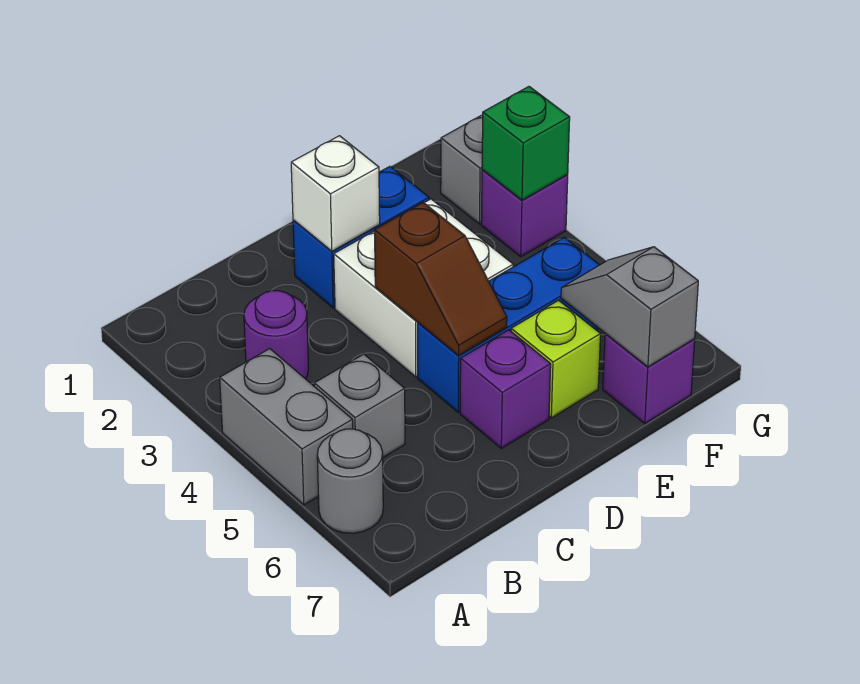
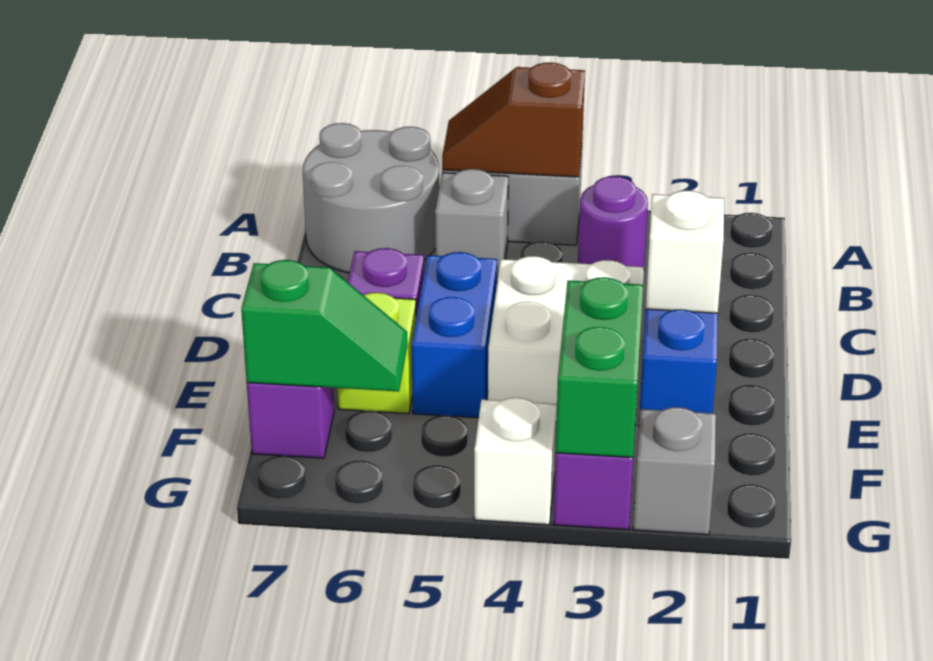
grey 1x1 round brick [317,429,383,533] -> grey 2x2 round brick [303,123,439,273]
brown 1x2 slope [375,203,507,356] -> brown 1x2 slope moved to [442,62,585,177]
blue 1x3 brick [418,237,599,412] -> blue 1x2 brick [412,252,497,418]
grey 1x2 slope [561,247,698,367] -> green 1x2 slope [241,260,407,392]
green 1x1 brick [482,87,570,200] -> green 1x2 brick [556,277,643,458]
none -> white 1x1 brick [474,398,557,525]

